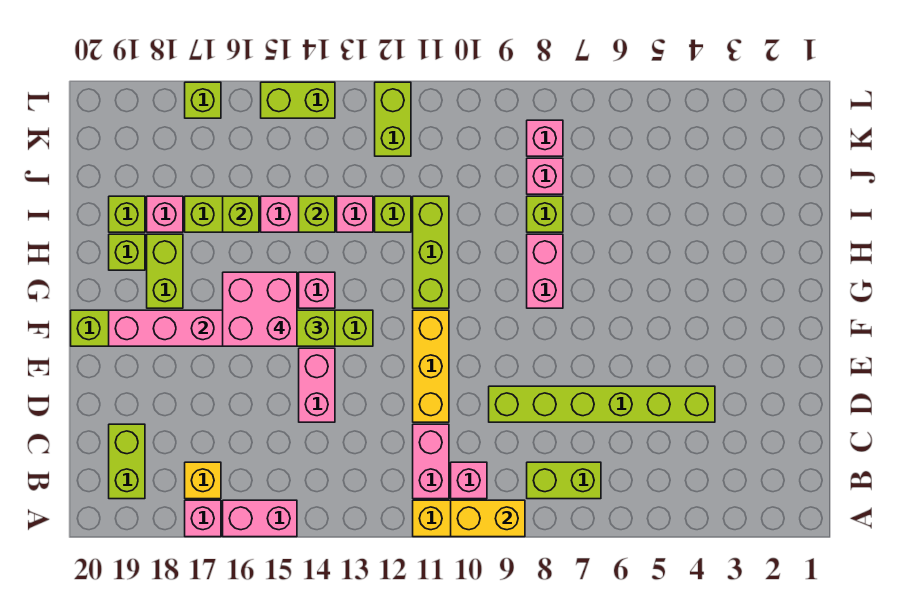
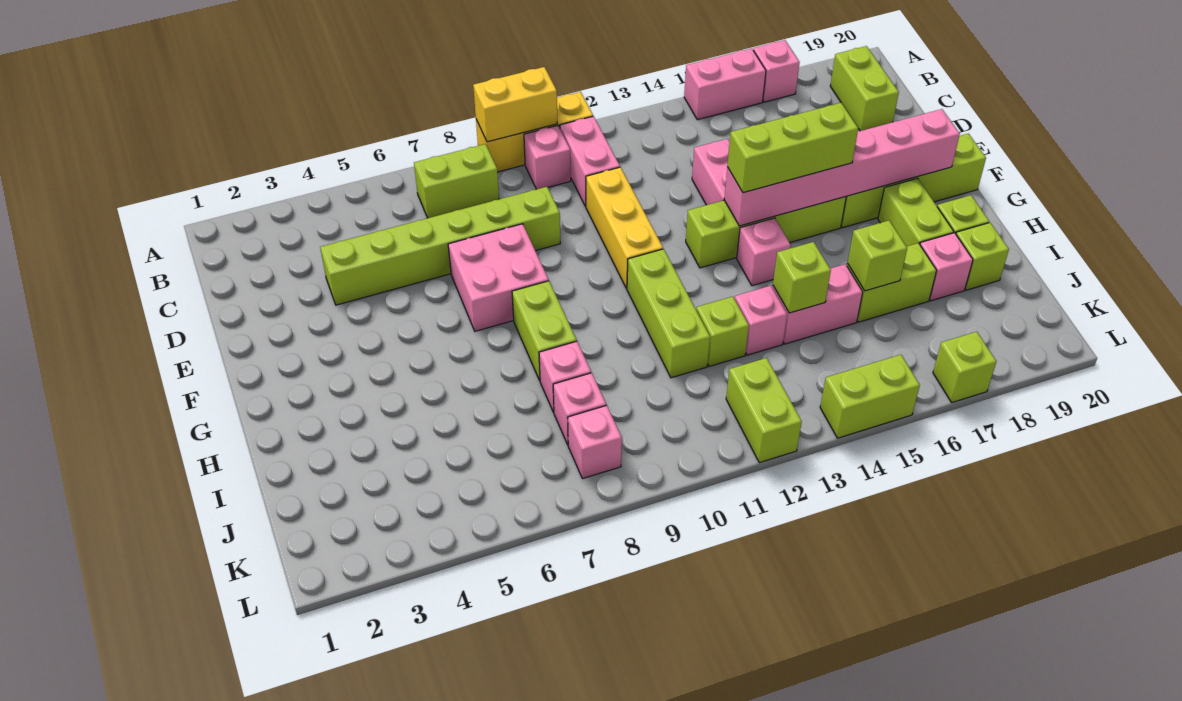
yellow 1x1 brick [185,462,221,499] -> none
pink 2x2 brick [223,272,297,346] -> pink 2x2 brick moved to [448,224,549,331]
pink 1x2 brick [527,234,563,308] -> lime 1x2 brick [512,281,577,380]
lime 1x1 brick [527,196,563,232] -> pink 1x1 brick [539,341,591,412]

